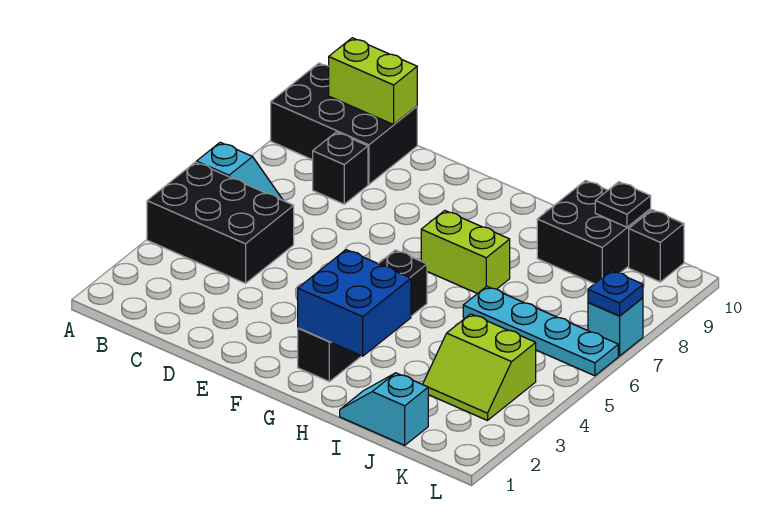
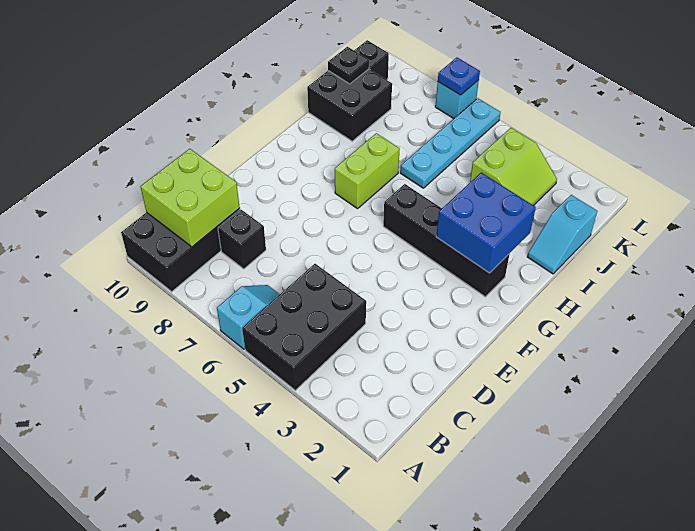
lime 1x2 brick [329,38,417,125] -> lime 2x2 brick [141,149,240,247]

